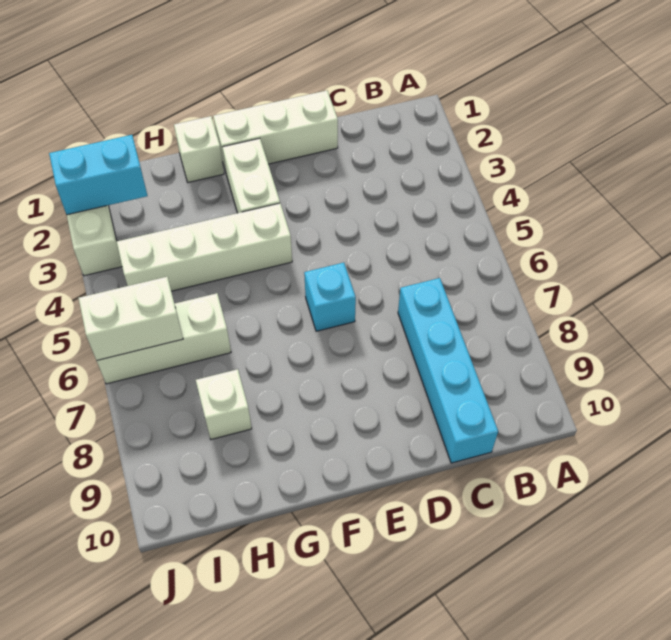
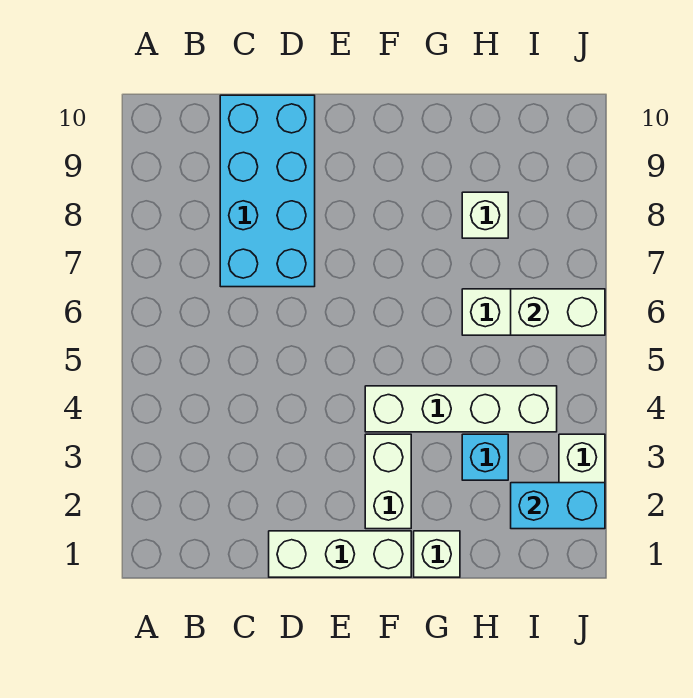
cyan 1x4 brick [398,278,498,463] -> cyan 2x4 brick [220,95,315,287]
cyan 1x1 brick [304,263,356,331] -> cyan 1x1 brick moved to [462,434,508,480]

